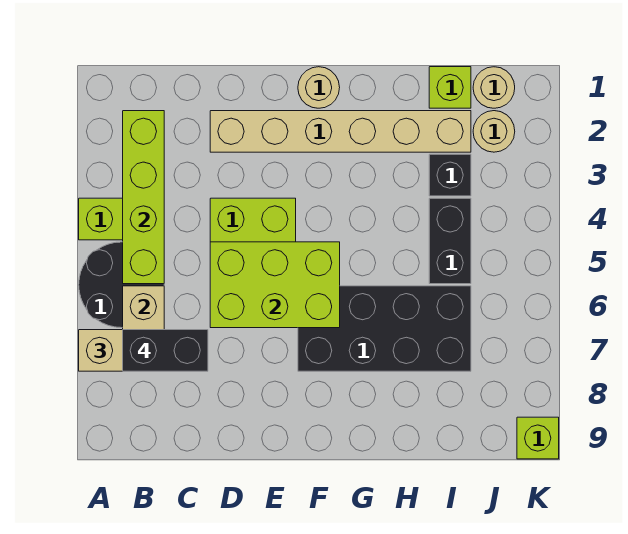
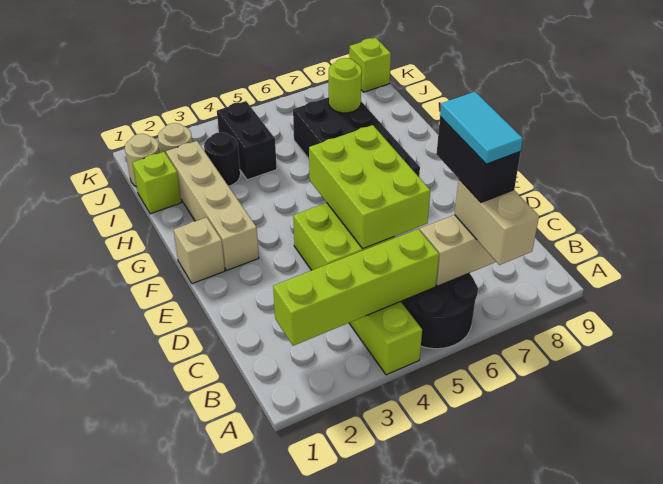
none -> cyan 1x2 tile [440,92,523,164]
tan 1x6 brick [210,111,471,152] -> tan 1x4 brick [166,141,259,270]
tan 1x1 round brick [298,67,340,108] -> tan 1x1 brick [173,217,225,284]
black 1x1 brick [429,154,471,196] -> black 1x1 round brick [204,132,240,186]
black 1x2 brick [429,198,471,284] -> black 1x2 brick turned to [217,101,277,180]
none -> lime 1x1 round brick [329,58,362,113]

